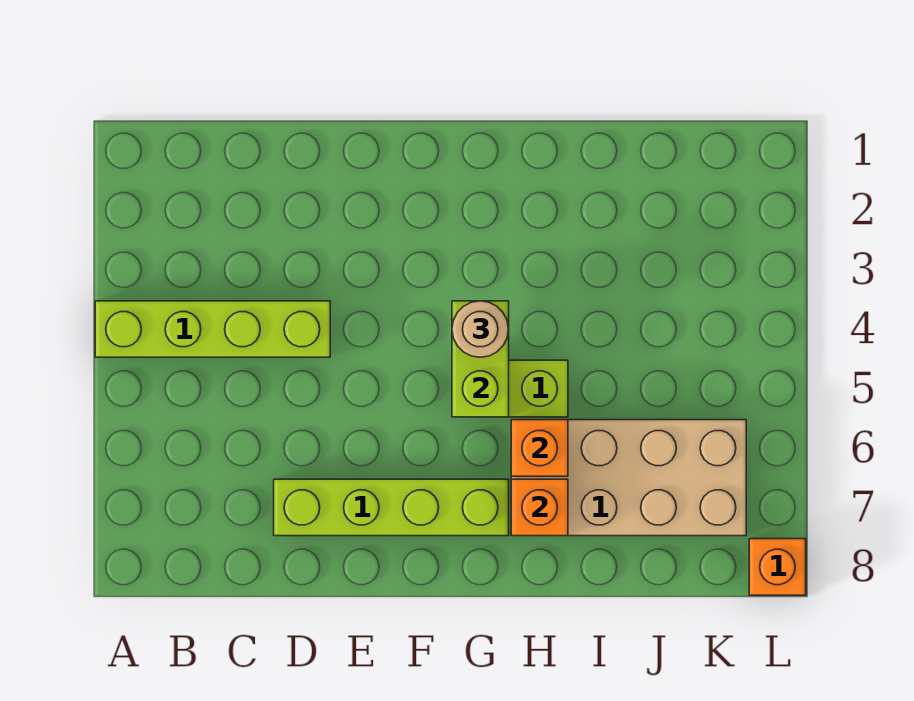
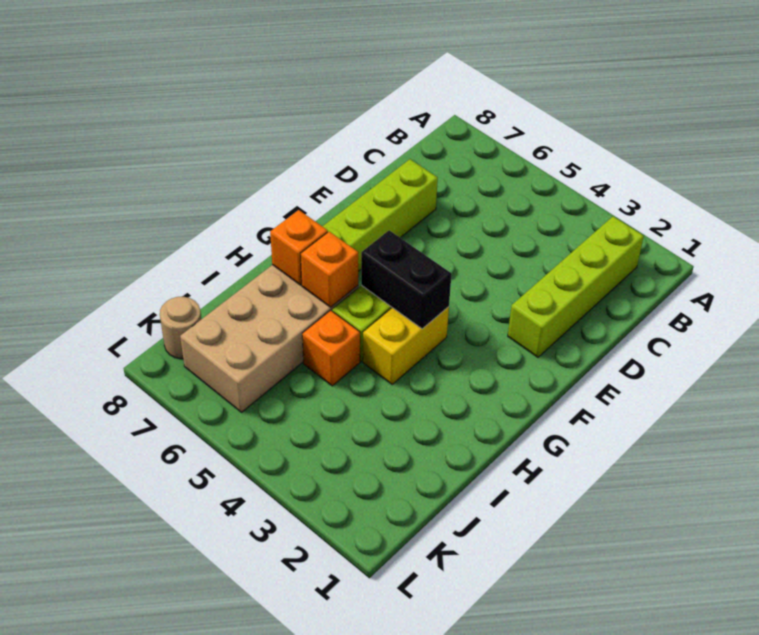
lime 1x4 brick [95,301,330,357] -> lime 1x4 brick moved to [508,216,644,357]
none -> yellow 1x2 brick [363,307,449,384]
lime 1x2 brick [452,301,509,417] -> black 1x2 brick [361,230,452,329]
tan 1x1 round brick [452,301,509,357] -> tan 1x1 round brick moved to [160,297,201,359]
orange 1x1 brick [749,539,806,595] -> orange 1x1 brick moved to [302,310,360,386]

